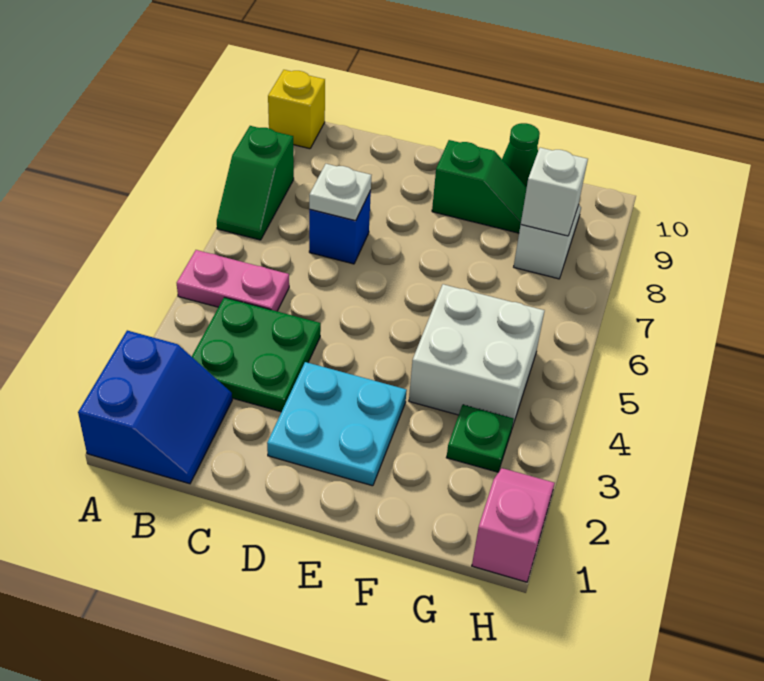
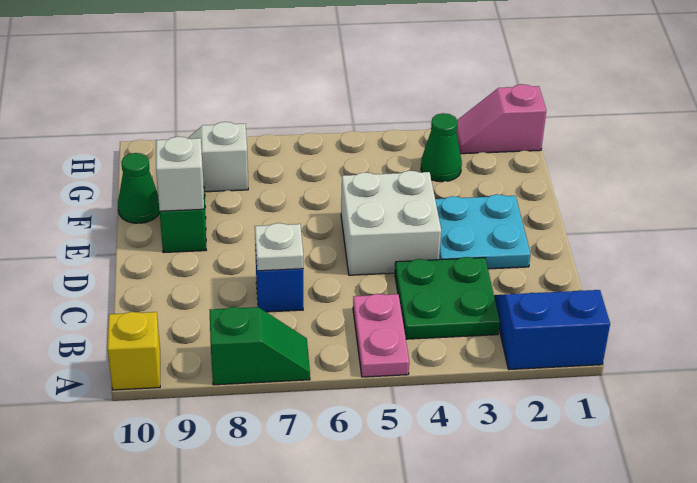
white 2x2 brick [409,284,545,427] -> white 2x2 brick moved to [341,171,441,275]
green 1x1 plate [446,405,514,472] -> green 1x1 cone [421,113,462,182]
white 1x1 brick [521,148,588,236] -> white 1x1 brick moved to [156,136,204,211]

